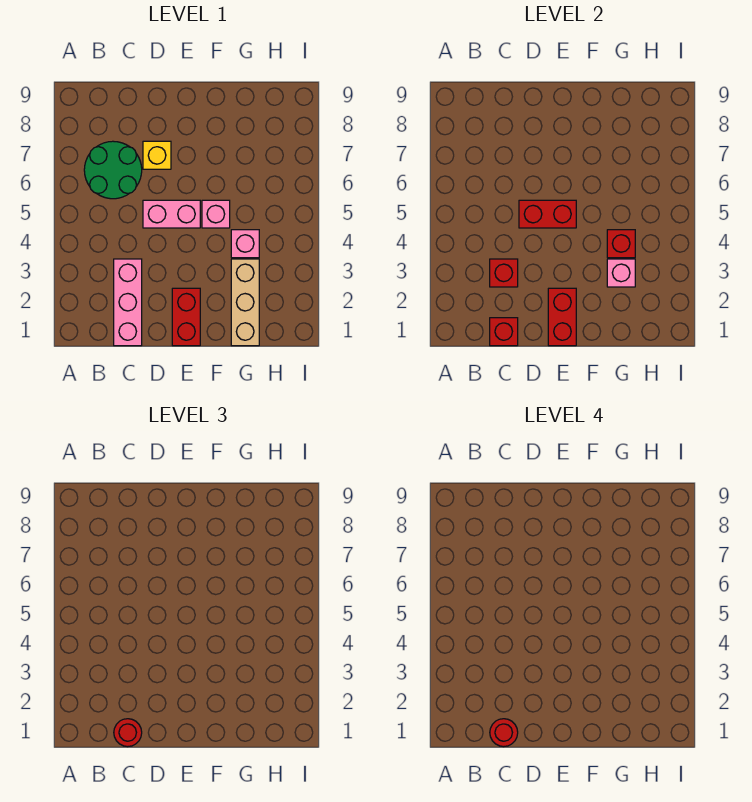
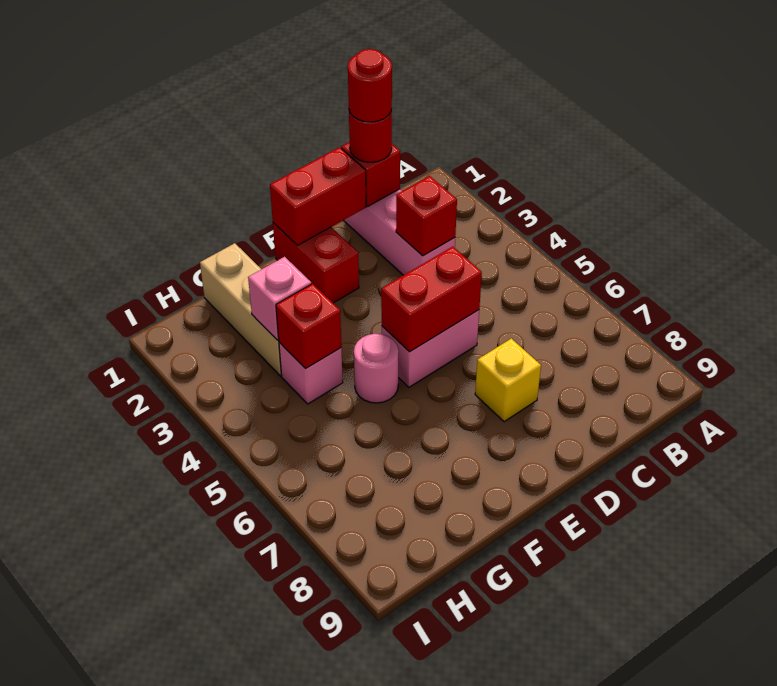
green 2x2 round brick [84,141,142,199] -> none
red 1x2 brick [548,288,576,346] -> red 1x2 brick turned to [270,147,366,245]
pink 1x1 brick [202,200,230,228] -> pink 1x1 round brick [354,334,399,403]

